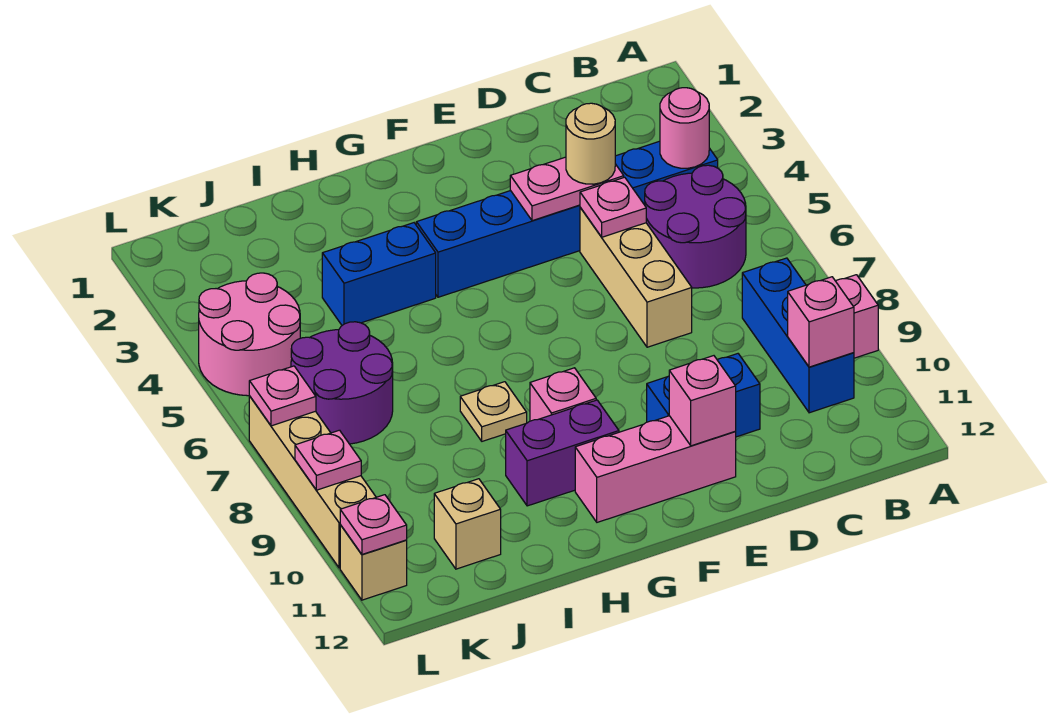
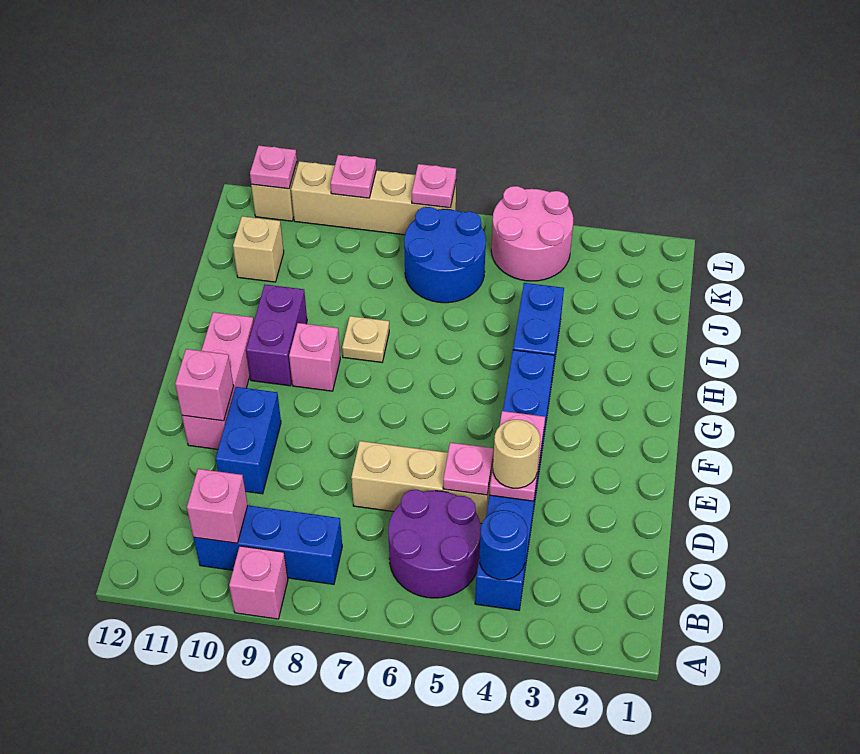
pink 1x1 round brick [660,88,709,168] -> blue 1x1 round brick [479,510,528,580]
purple 2x2 round brick [291,322,393,444] -> blue 2x2 round brick [404,207,486,303]

